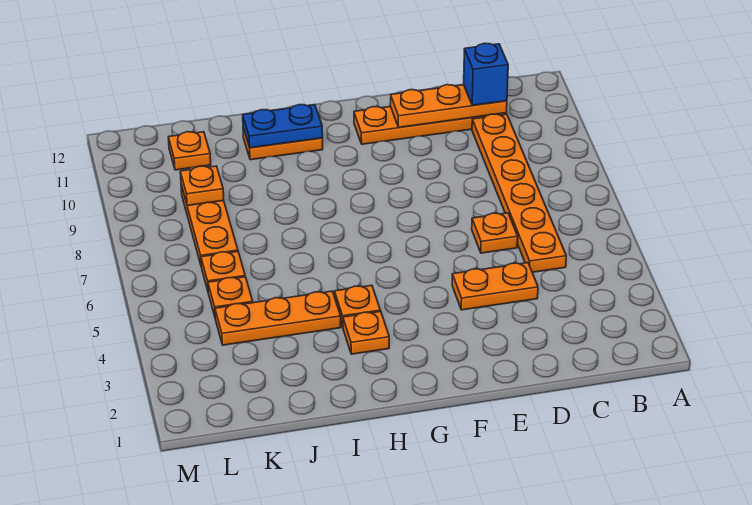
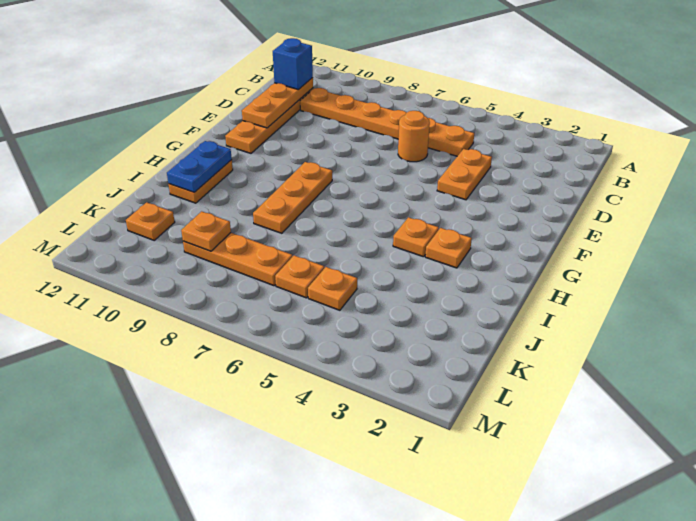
orange 1x1 plate [472,213,518,253] -> orange 1x1 round brick [398,111,430,162]
orange 1x3 plate [215,291,341,345] -> orange 1x3 plate moved to [253,162,332,233]

